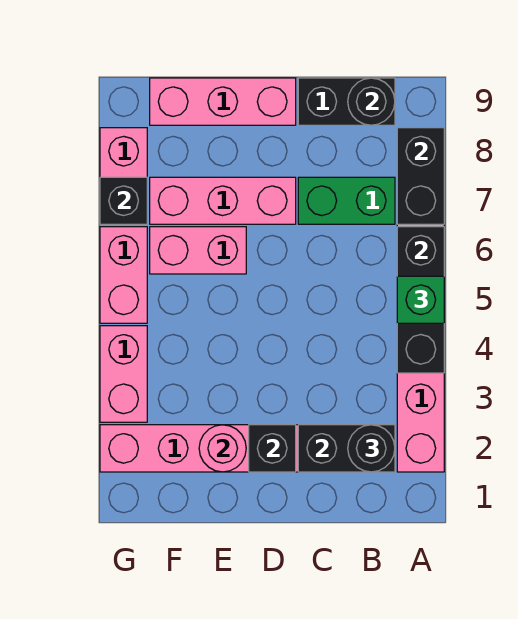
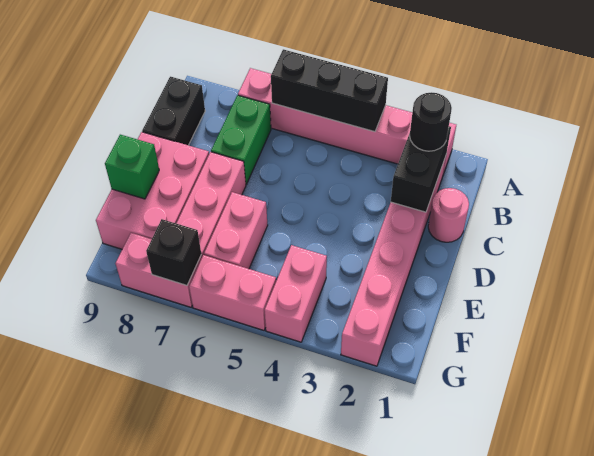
green 1x1 brick [397,276,444,323] -> green 1x1 brick moved to [105,135,159,199]
black 1x2 brick [397,128,444,224] -> none
black 1x1 round brick [348,78,395,125] -> none
black 1x1 brick [249,425,296,472] -> none
pink 1x3 brick [150,78,296,125] -> pink 2x3 brick [96,132,209,249]
pink 1x1 round brick [199,425,246,472] -> pink 1x1 round brick moved to [428,188,469,242]
pink 1x2 brick [100,326,147,422] -> pink 1x2 brick turned to [265,245,327,342]

